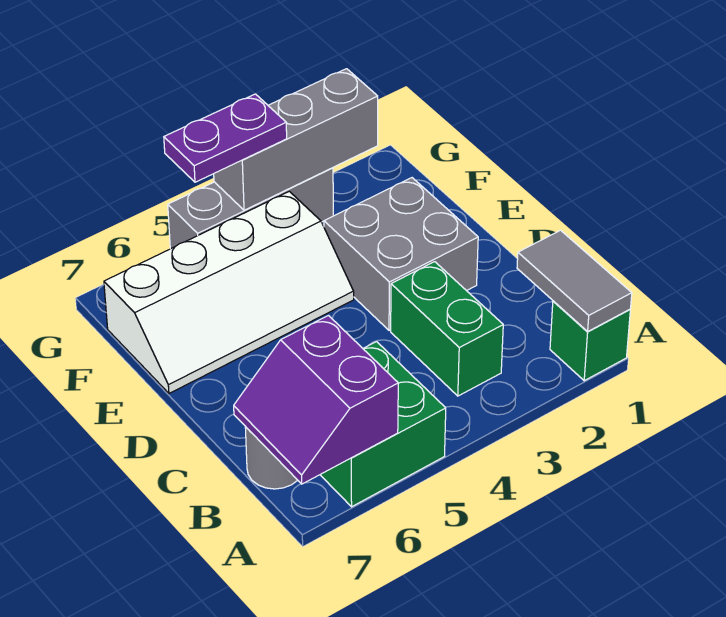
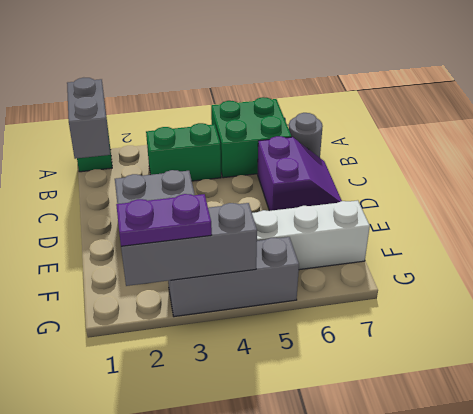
grey 1x2 tile [517,230,632,331] -> grey 1x2 brick [67,78,110,159]
purple 2x2 slope [234,316,398,484] -> purple 2x2 slope moved to [258,136,342,211]
green 1x2 brick [391,262,503,396] -> green 1x2 brick turned to [146,123,221,181]
purple 1x2 plate [164,94,287,182] -> purple 1x2 plate moved to [116,194,212,246]

